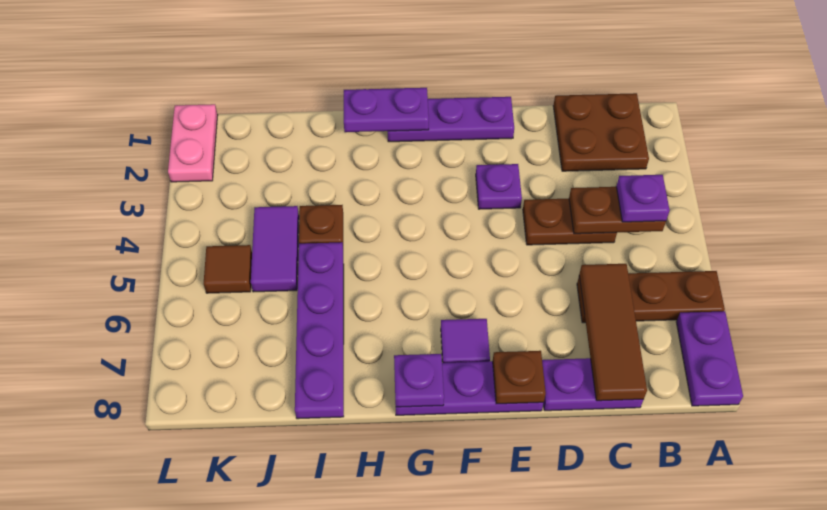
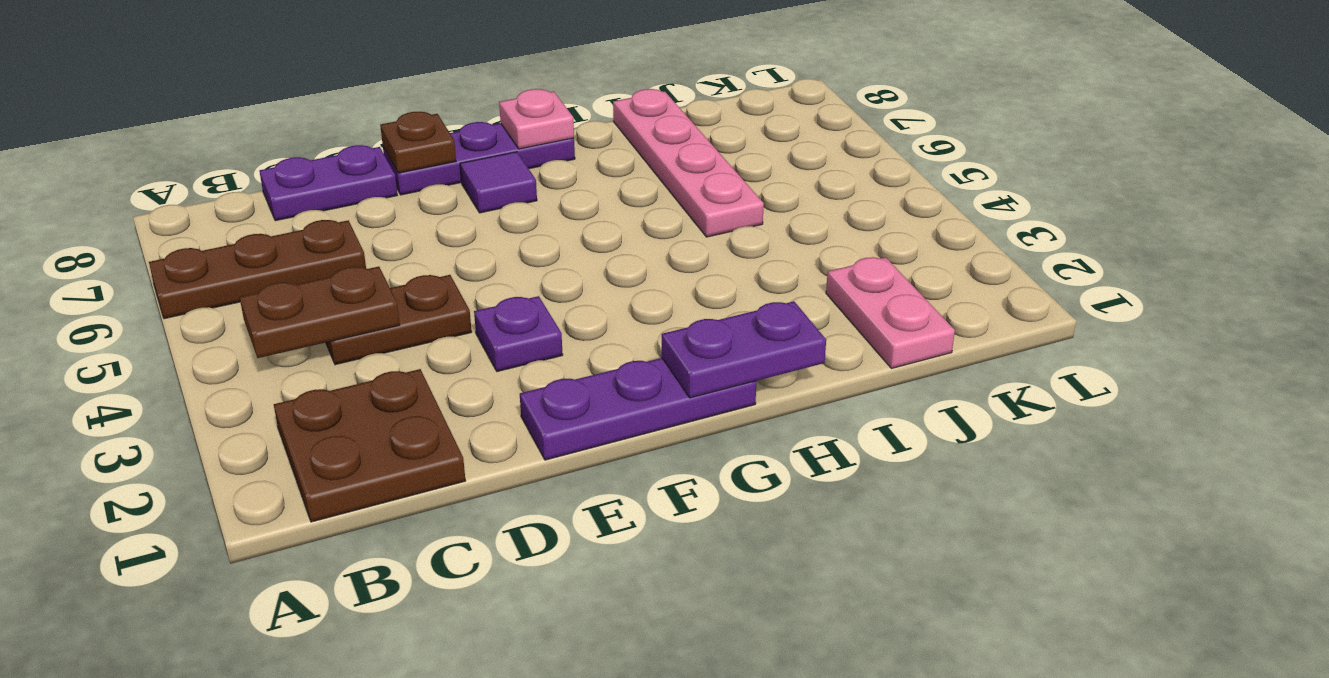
purple 1x2 plate [676,311,743,406] -> none
purple 1x1 plate [616,175,670,222] -> none
brown 1x3 tile [579,264,647,401] -> none
purple 1x1 plate [394,354,444,407] -> pink 1x1 plate [499,89,574,149]
brown 1x1 plate [299,205,343,244] -> none
purple 1x4 plate [295,242,344,419] -> pink 1x4 plate [613,89,764,237]
purple 1x2 tile [251,206,299,292] -> none
brown 1x1 tile [204,245,252,293] -> none
pink 1x2 plate [168,104,218,182] -> pink 1x2 plate moved to [826,257,955,369]

